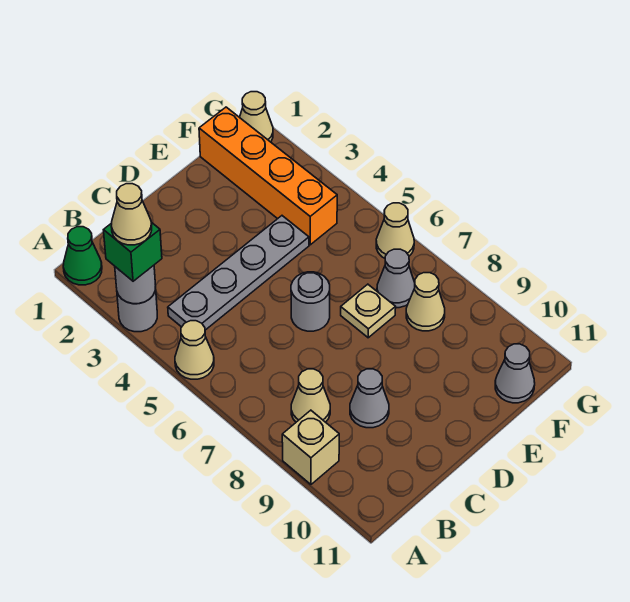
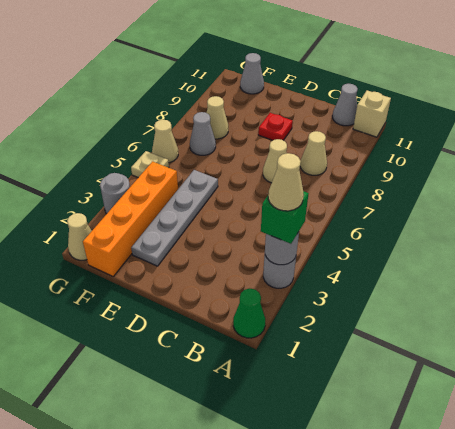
tan 1x1 cone [175,321,214,379] -> tan 1x1 cone moved to [263,139,287,183]
tan 1x1 brick [282,410,339,484] -> tan 1x1 brick moved to [353,90,391,137]
grey 1x4 plate [168,216,309,330] -> grey 1x4 plate turned to [131,170,218,266]
grey 1x1 cone [350,369,389,428] -> grey 1x1 cone moved to [332,84,358,126]
grey 1x1 round brick [291,272,330,331] -> grey 1x1 round brick moved to [100,173,130,214]
none -> red 1x1 plate [258,113,293,140]
tan 1x1 plate [341,284,396,338] -> tan 1x1 plate moved to [131,151,169,177]

